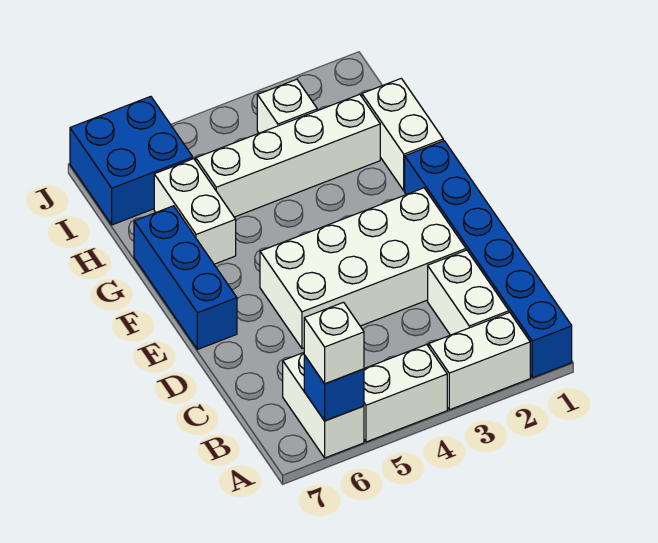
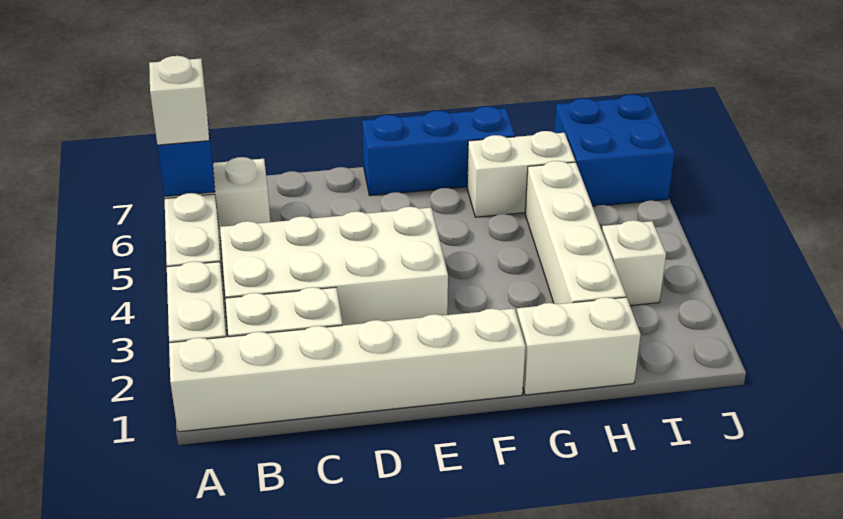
blue 1x6 brick [405,141,572,378] -> white 1x6 brick [169,309,525,432]
white 2x4 brick [260,188,466,348] -> white 2x4 brick turned to [220,207,448,325]

